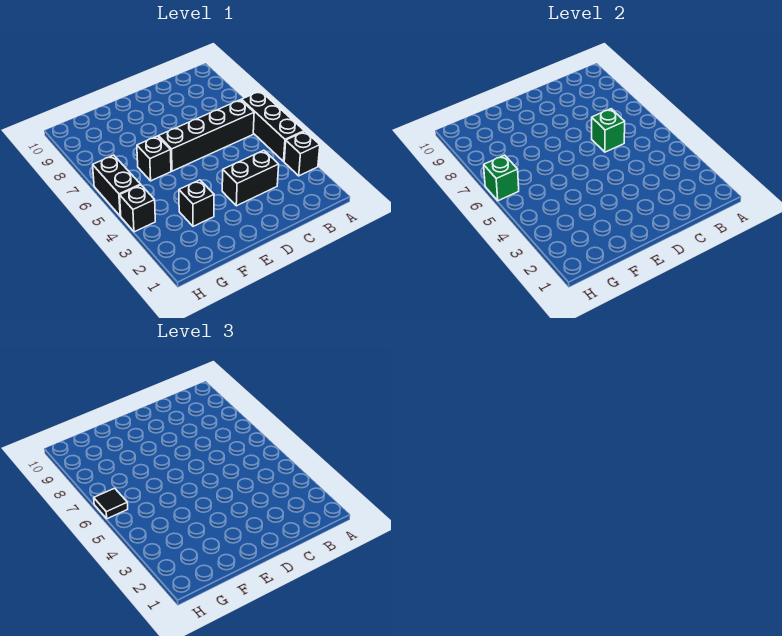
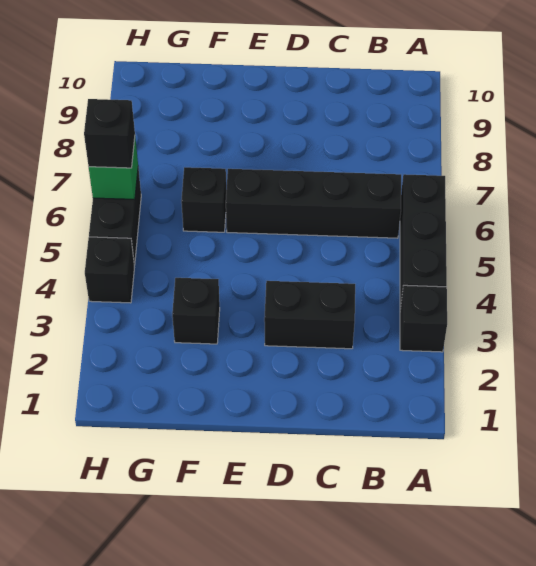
green 1x1 brick [592,109,625,152] -> none
black 1x1 tile [94,488,128,519] -> black 1x1 brick [84,99,135,168]

